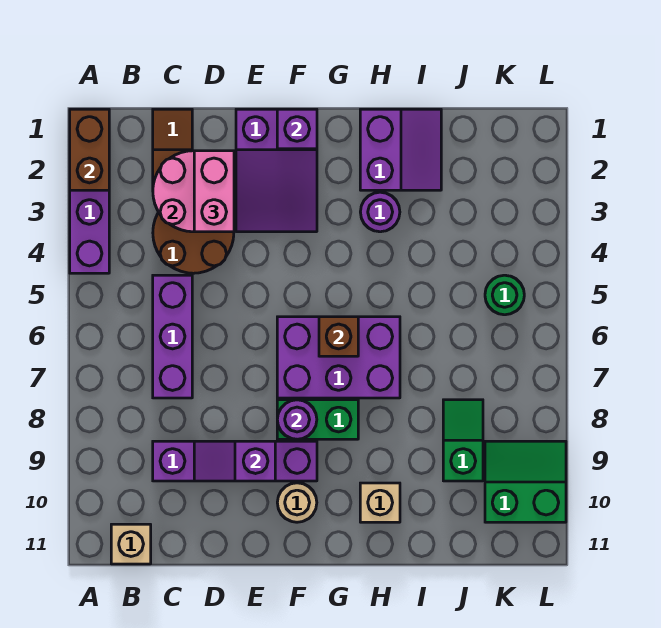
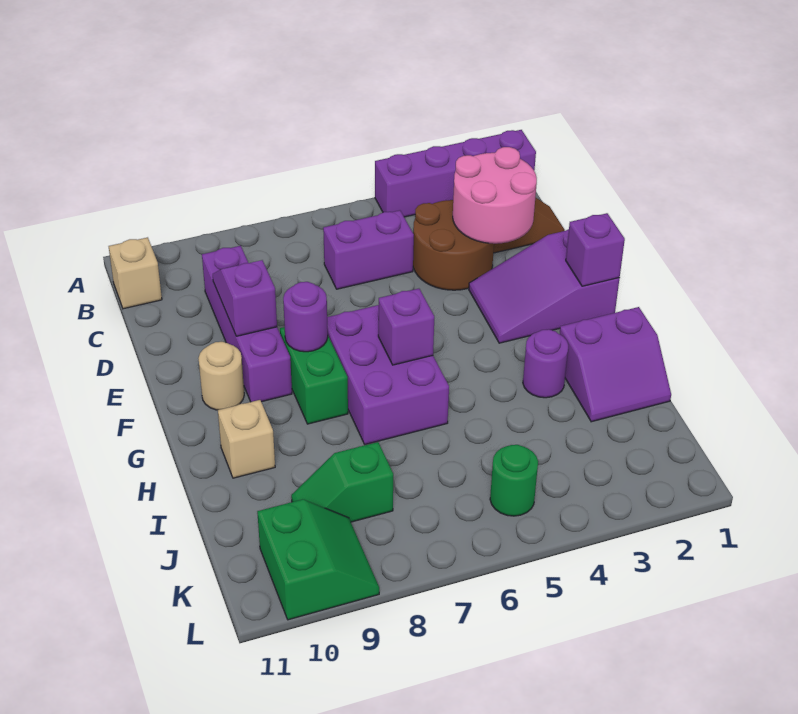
brown 1x2 brick [70,109,109,190] -> none
purple 1x3 brick [153,275,192,398] -> purple 1x2 brick [323,210,414,289]
pink 1x2 brick [194,151,234,232] -> none
brown 1x1 brick [319,317,358,356] -> purple 1x1 brick [378,289,434,365]
green 1x2 slope [443,400,483,481] -> green 1x2 slope turned to [291,442,393,522]

